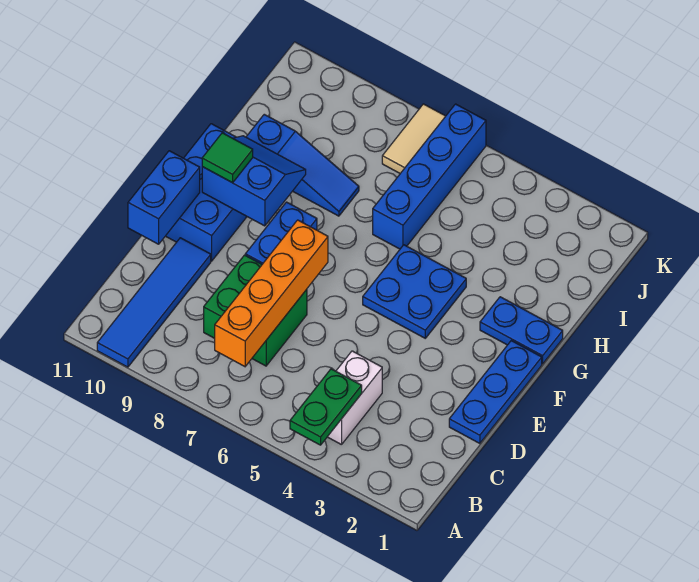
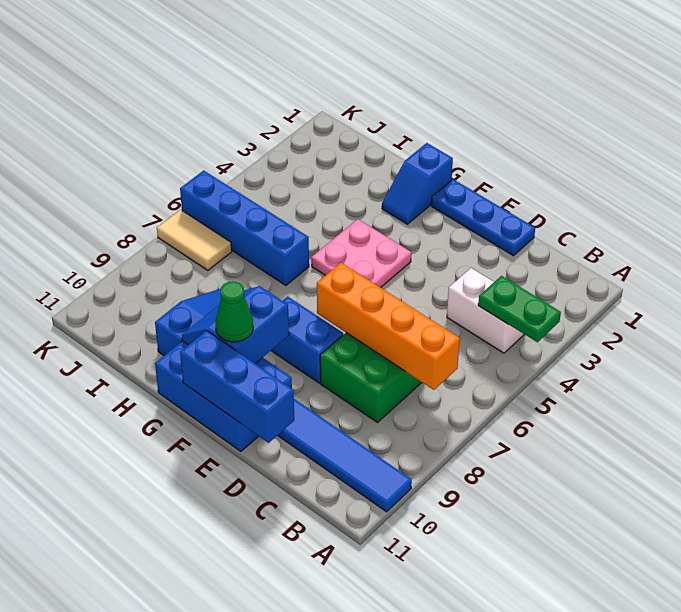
blue 1x2 brick [128,151,200,244] -> blue 1x3 brick [180,331,294,443]
blue 2x2 plate [363,245,466,338] -> pink 2x2 plate [311,219,411,288]
green 1x1 tile [202,133,253,183] -> green 1x1 cone [215,281,253,342]
blue 1x2 plate [480,297,563,364] -> blue 1x2 slope [382,143,453,224]

